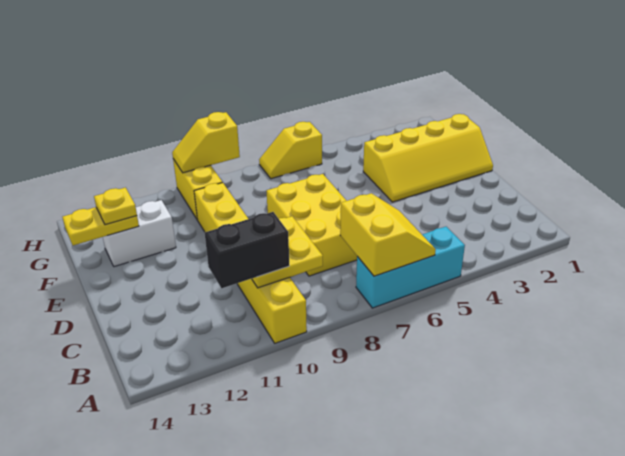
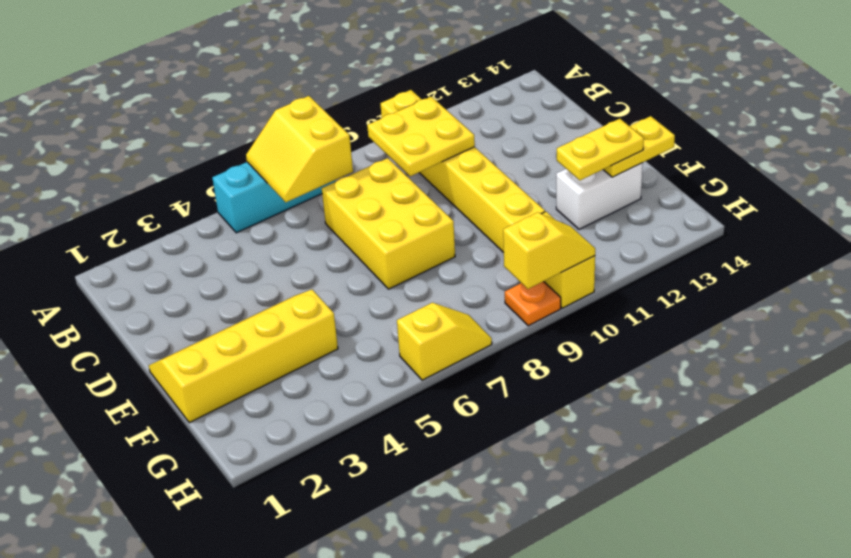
black 1x2 brick [205,212,289,288] -> none
yellow 1x1 plate [94,188,137,225] -> yellow 1x2 plate [557,119,644,180]
none -> orange 1x1 plate [505,281,561,326]

